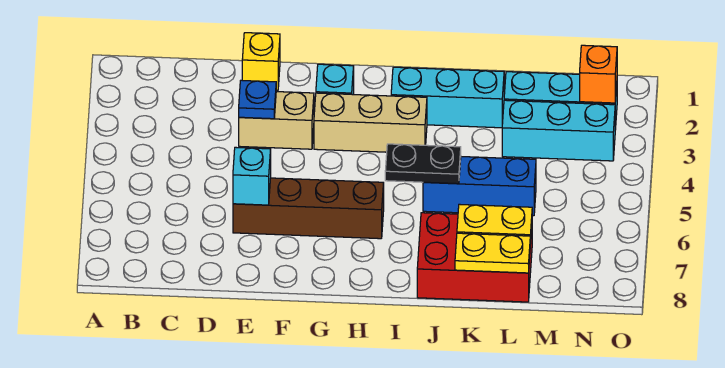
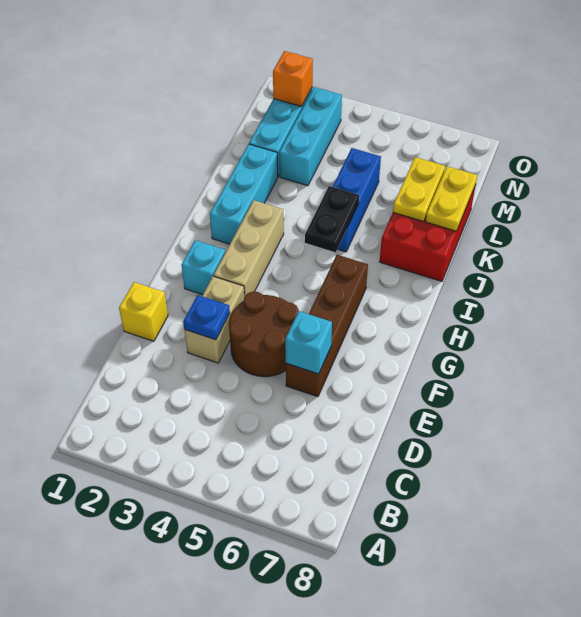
none -> brown 2x2 round brick [229,292,299,377]

